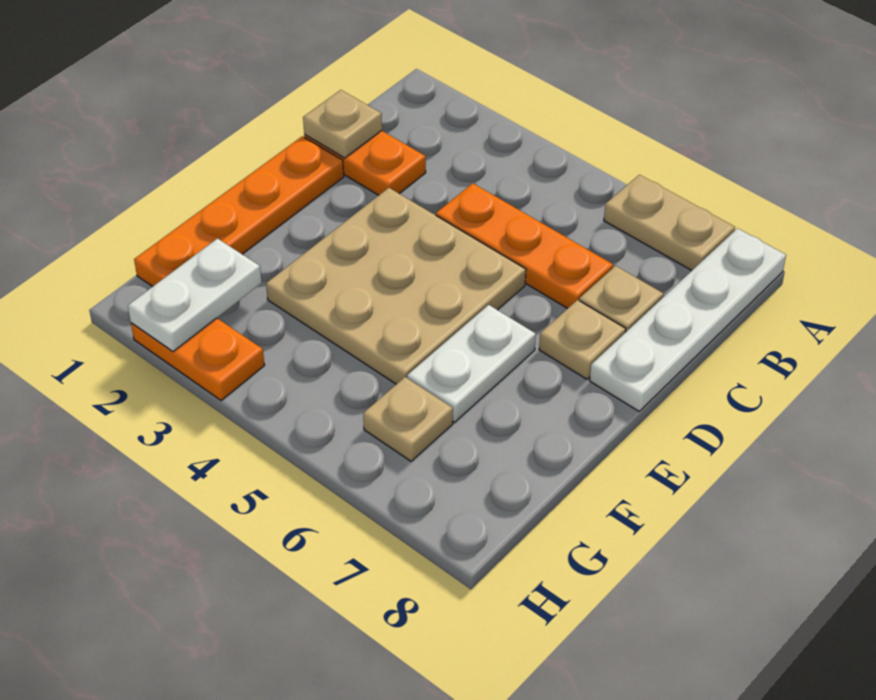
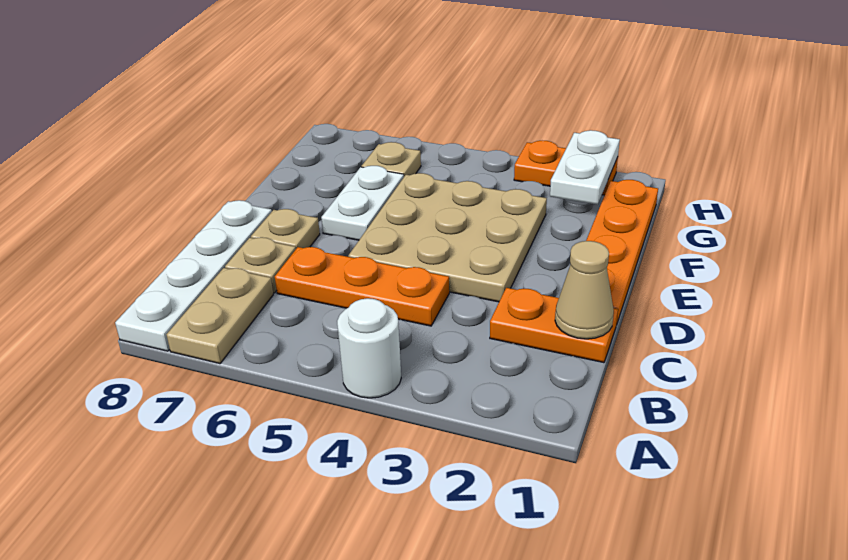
none -> white 1x1 round brick [337,298,401,398]
tan 1x2 plate [604,175,735,270] -> tan 1x2 plate turned to [166,268,273,364]
tan 1x1 plate [303,90,382,158] -> tan 1x1 cone [555,241,614,339]

